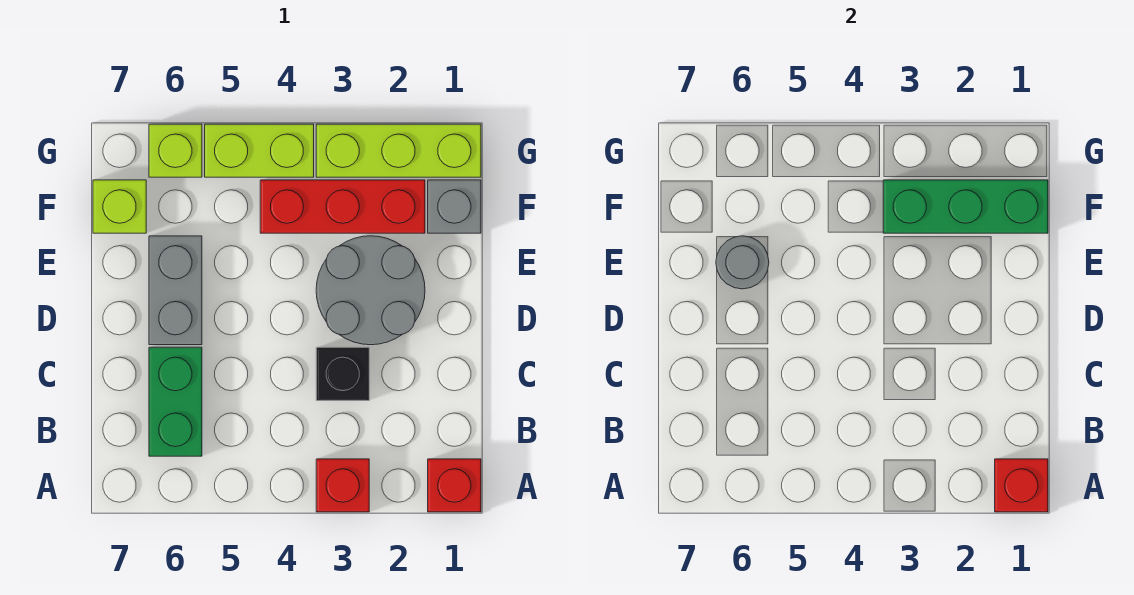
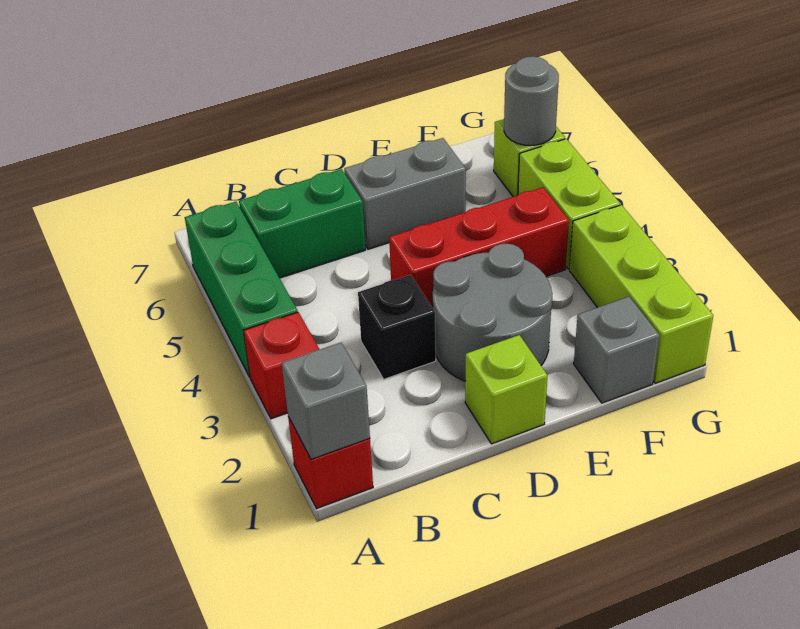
red 1x1 brick [995,459,1048,512] -> grey 1x1 brick [282,343,370,459]
grey 1x1 round brick [716,236,769,289] -> grey 1x1 round brick moved to [504,56,559,145]
green 1x3 brick [883,180,1048,233] -> green 1x3 brick moved to [185,202,298,377]
red 1x3 brick [260,180,425,233] -> red 1x3 brick turned to [389,187,569,308]
lime 1x1 brick [93,180,146,233] -> lime 1x1 brick moved to [465,335,548,444]

